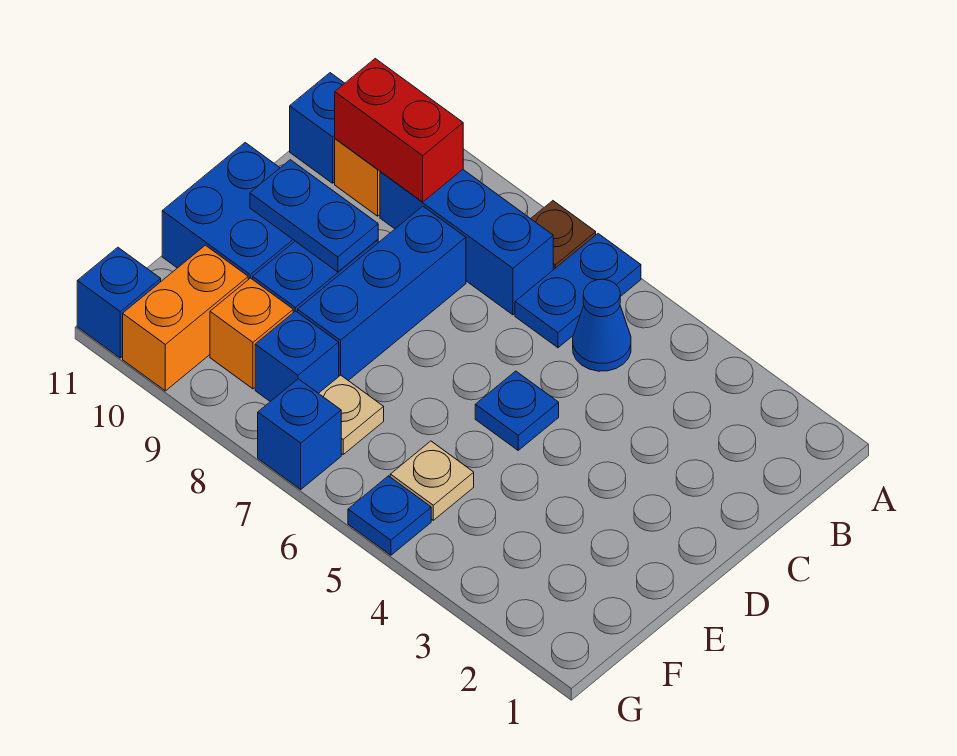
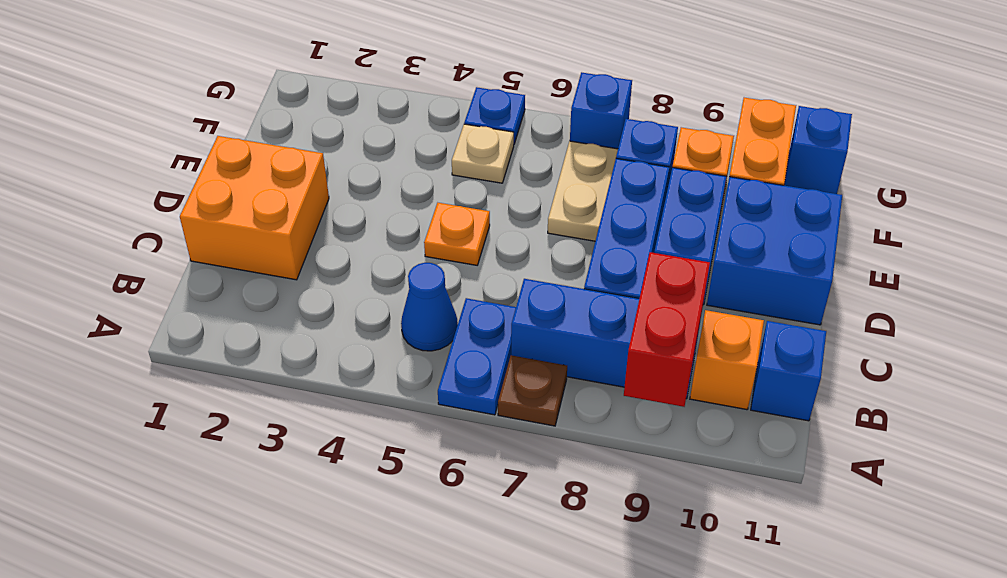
red 1x2 brick [335,59,463,202] -> red 1x2 brick turned to [624,252,710,407]
none -> orange 2x2 brick [180,136,329,280]
blue 1x1 plate [475,371,559,450] -> orange 1x1 plate [424,203,490,265]
blue 1x2 plate [250,160,378,272] -> none
tan 1x1 plate [319,375,384,454] -> tan 1x2 plate [548,141,618,241]

